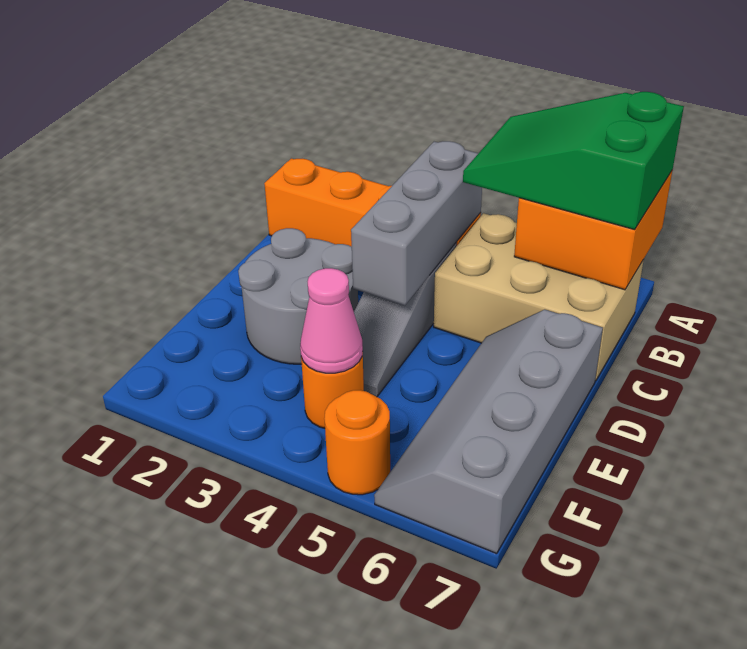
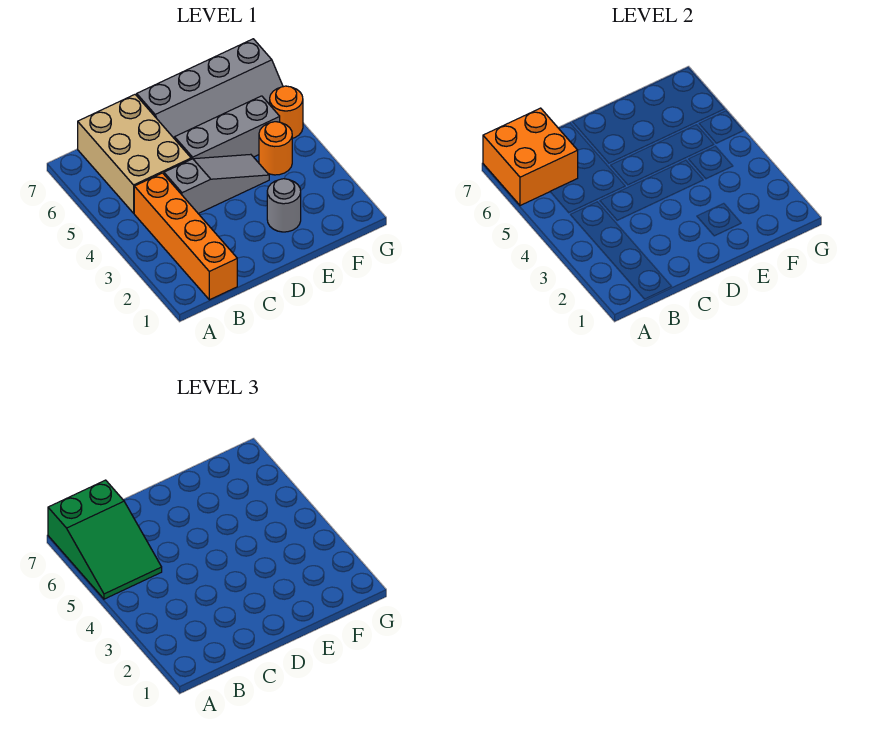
grey 1x3 brick [351,141,482,305] -> grey 1x3 brick moved to [175,96,280,159]
grey 2x2 round brick [238,228,358,364] -> grey 1x1 round brick [267,179,301,232]
pink 1x1 cone [300,268,363,373] -> none

